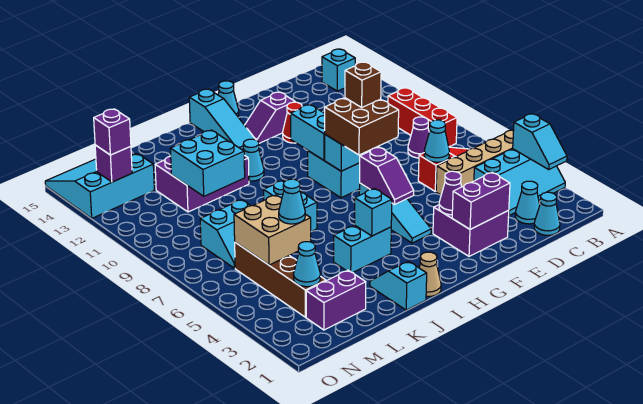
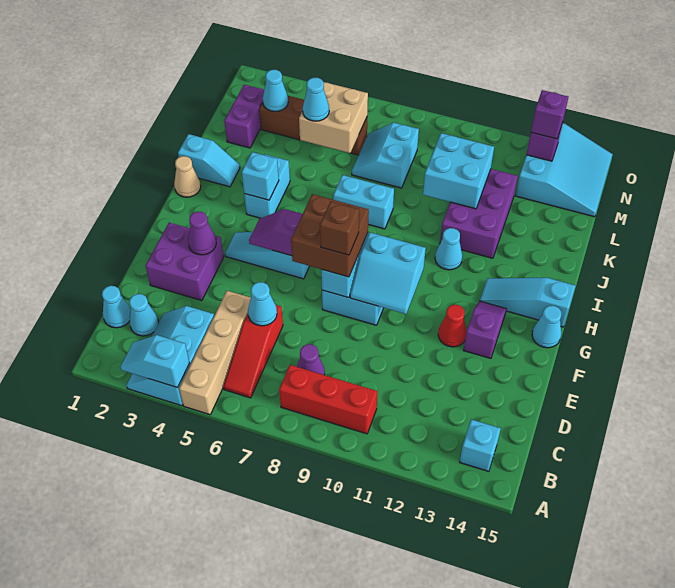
purple 1x2 brick [452,172,510,229] -> none

